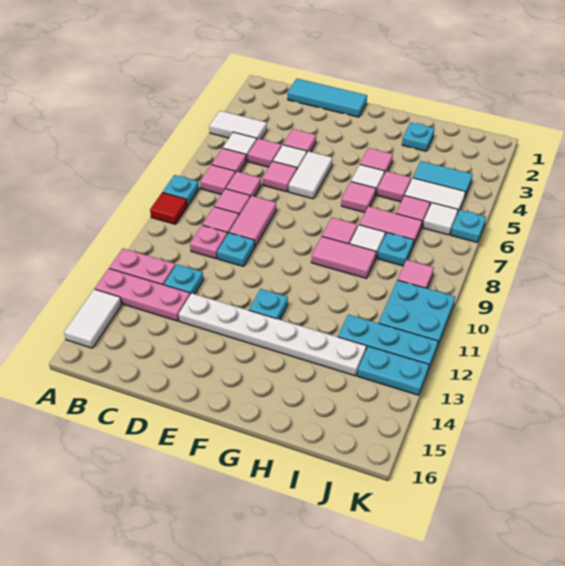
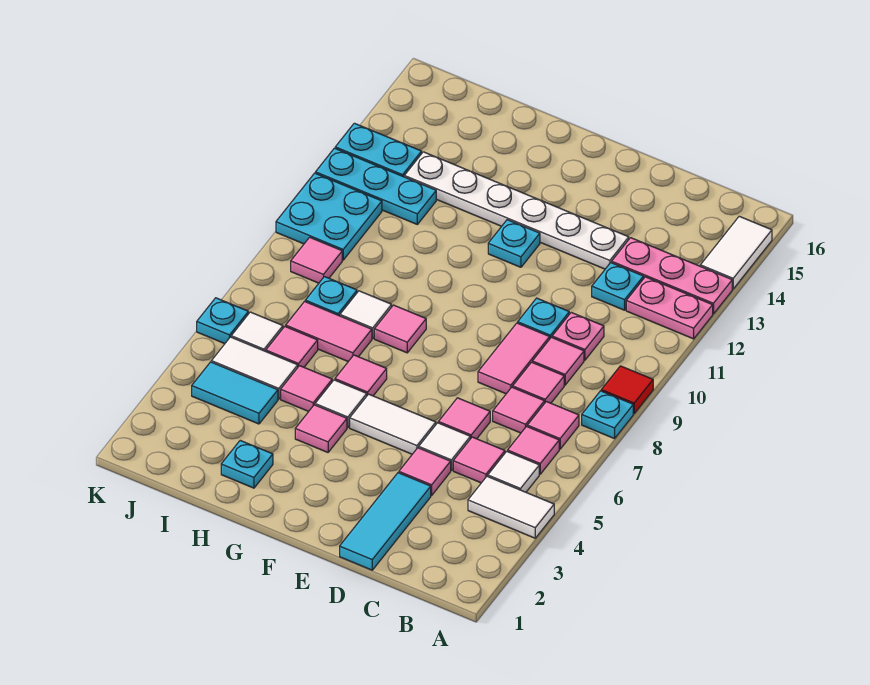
cyan 1x3 tile [288,79,367,117] -> cyan 1x3 tile turned to [340,473,431,570]
white 1x2 tile [289,151,332,199] -> white 1x2 tile turned to [350,394,436,454]
pink 1x2 tile [311,237,376,278] -> none

